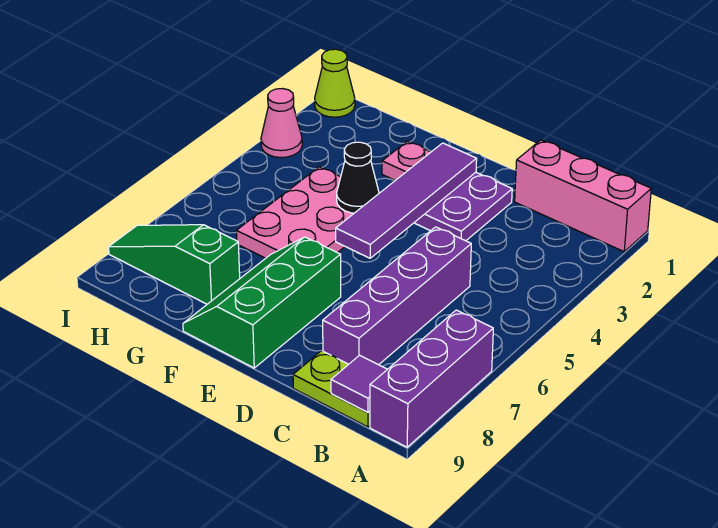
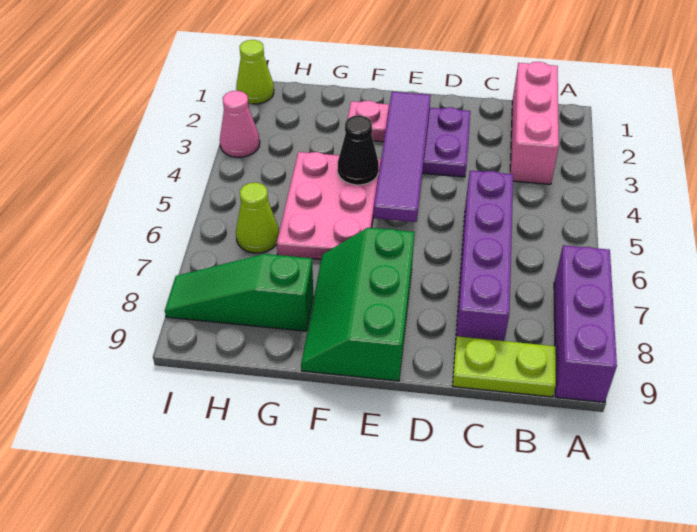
pink 1x3 brick [515,140,651,252] -> pink 1x3 brick turned to [510,62,559,184]
purple 1x1 tile [331,355,387,412] -> none
none -> lime 1x1 cone [236,183,279,253]

